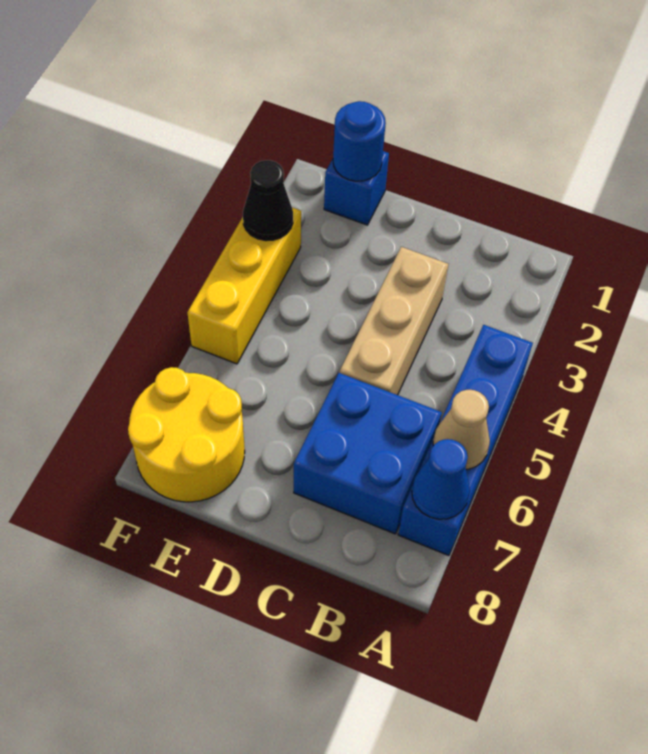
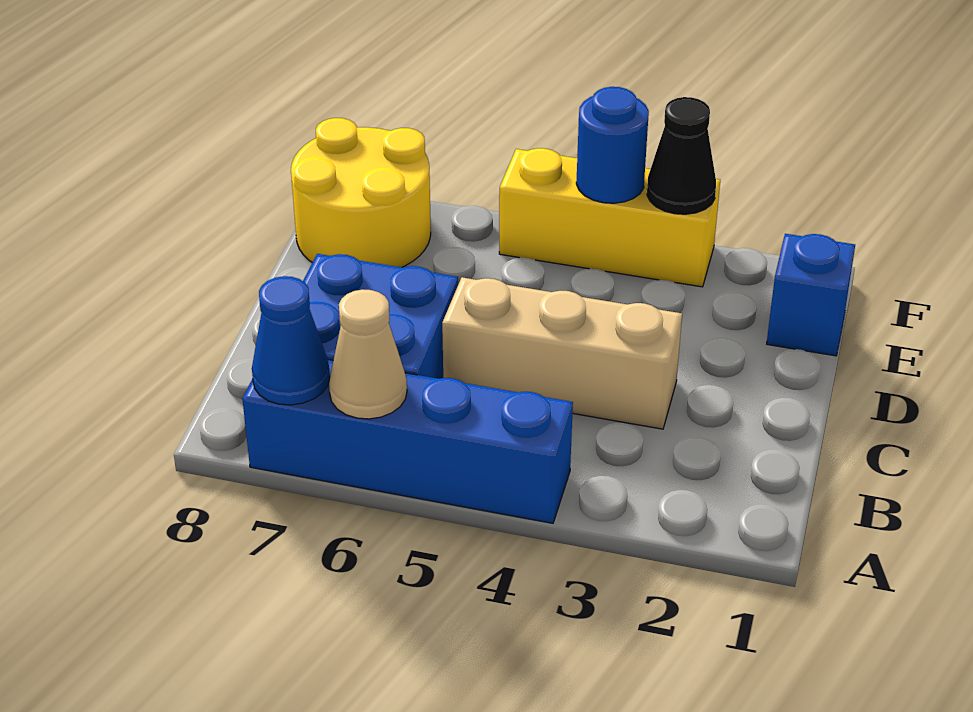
blue 1x1 round brick [333,101,386,181] -> blue 1x1 round brick moved to [576,87,649,203]

